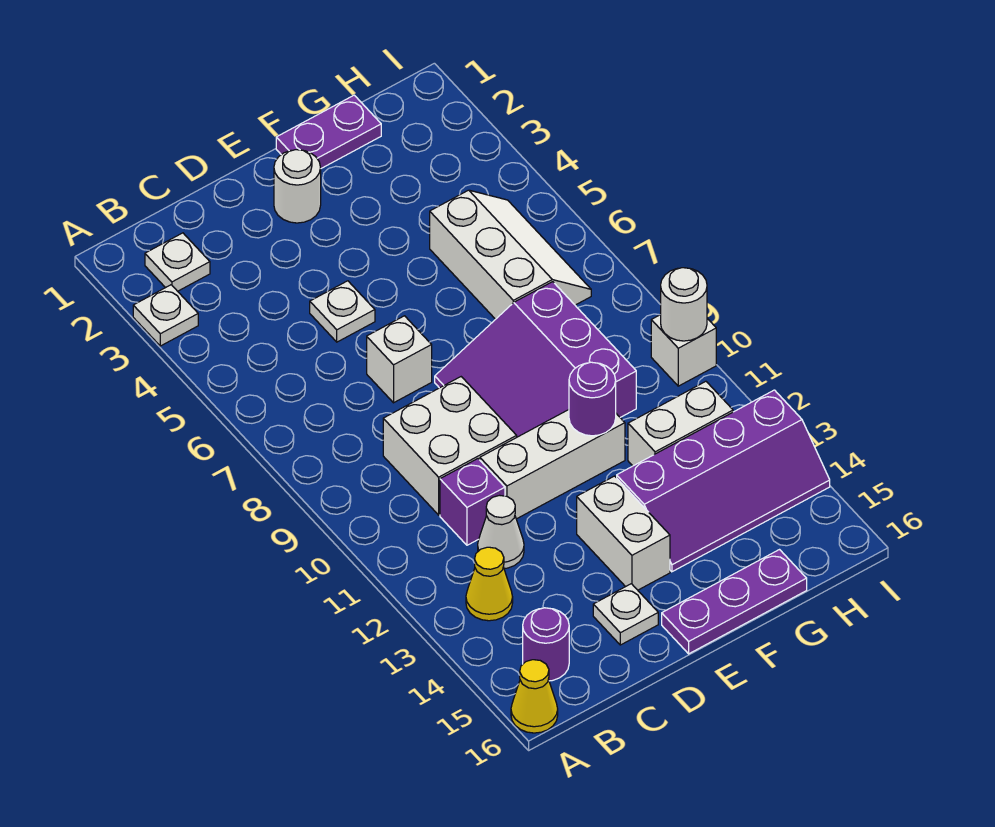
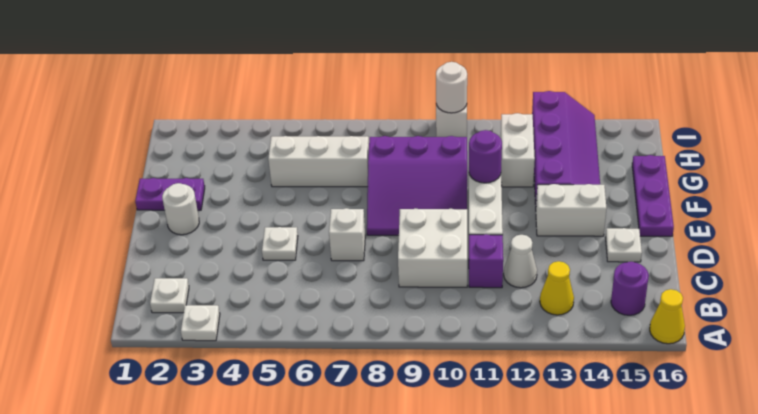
purple 1x2 plate [276,95,381,168] -> purple 1x2 plate turned to [135,178,205,210]

